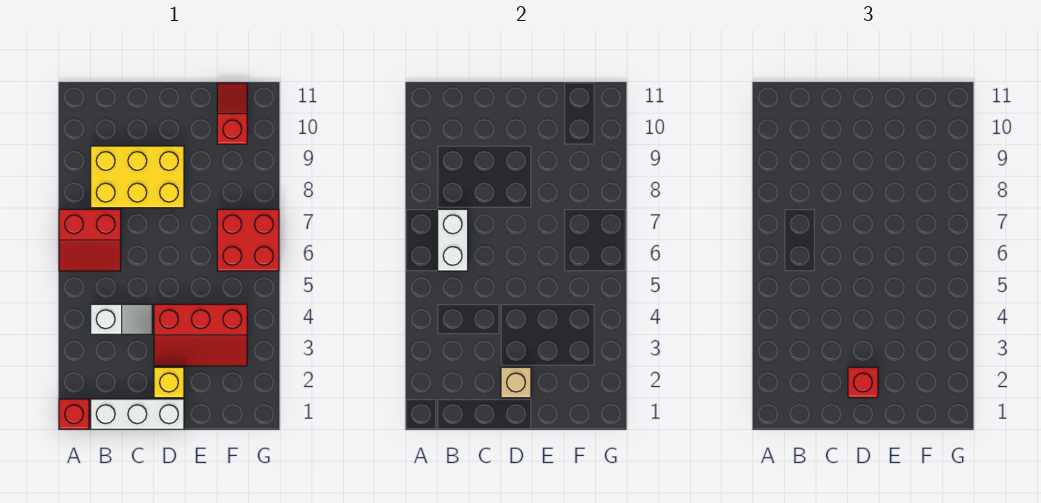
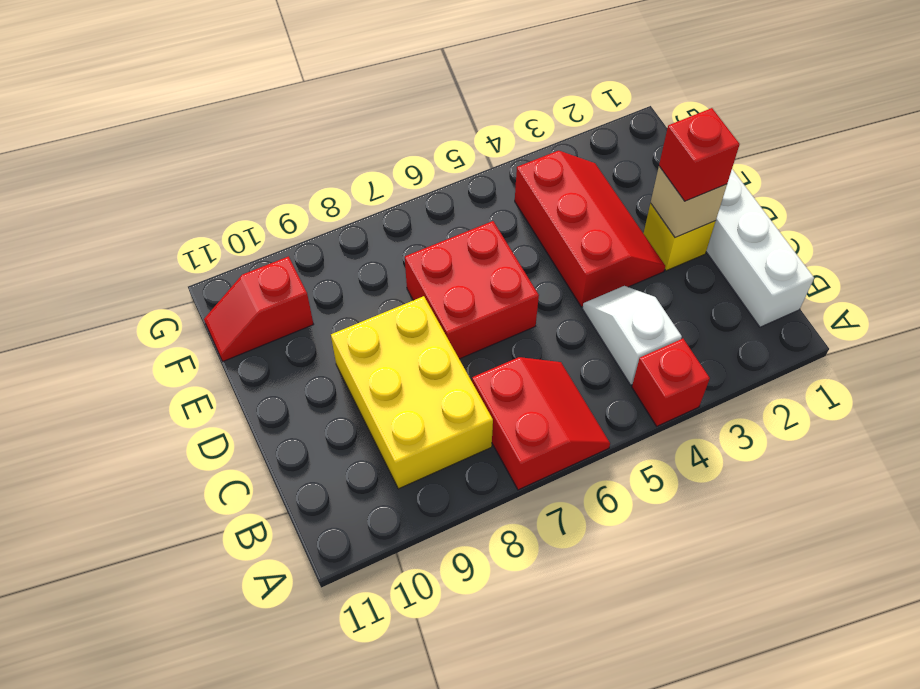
red 1x1 brick [59,399,89,429] -> red 1x1 brick moved to [632,339,710,426]
white 1x2 brick [438,209,468,271] -> none
red 2x2 brick [217,209,279,271] -> red 2x2 brick moved to [405,221,539,359]

